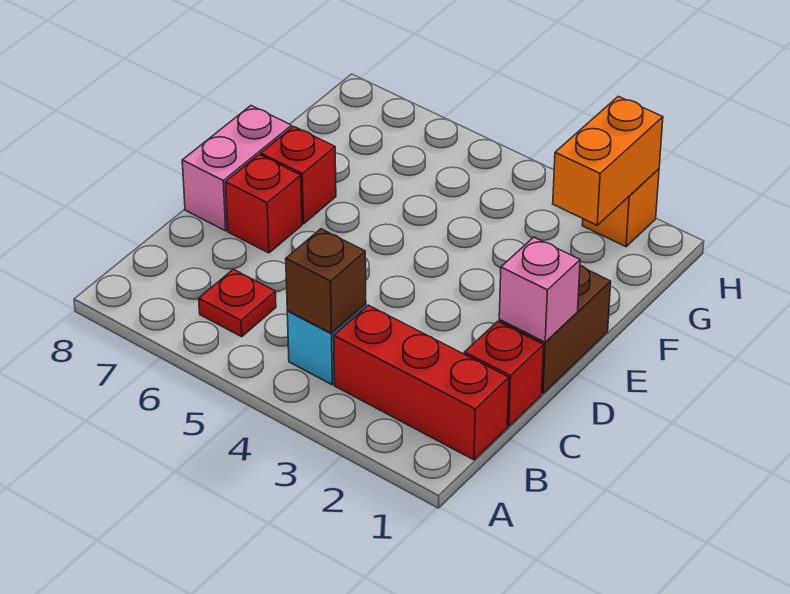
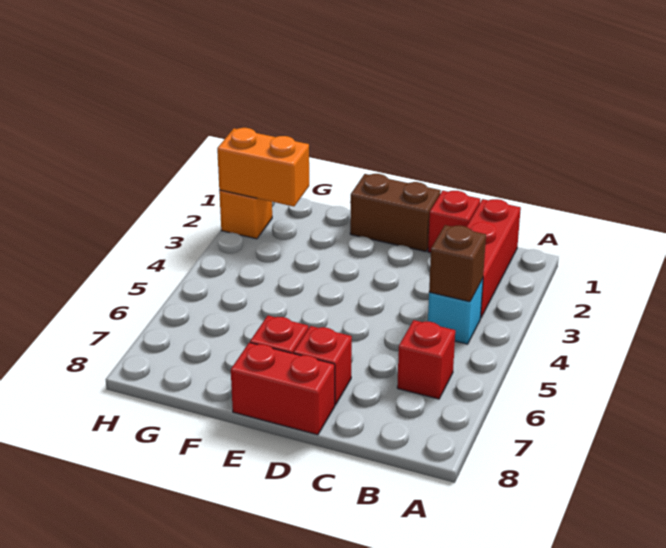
red 1x1 plate [199,269,276,337] -> red 1x1 brick [397,320,455,399]
pink 1x1 brick [499,237,580,342] -> none
pink 1x2 brick [182,106,292,231] -> red 1x2 brick [231,343,335,435]

